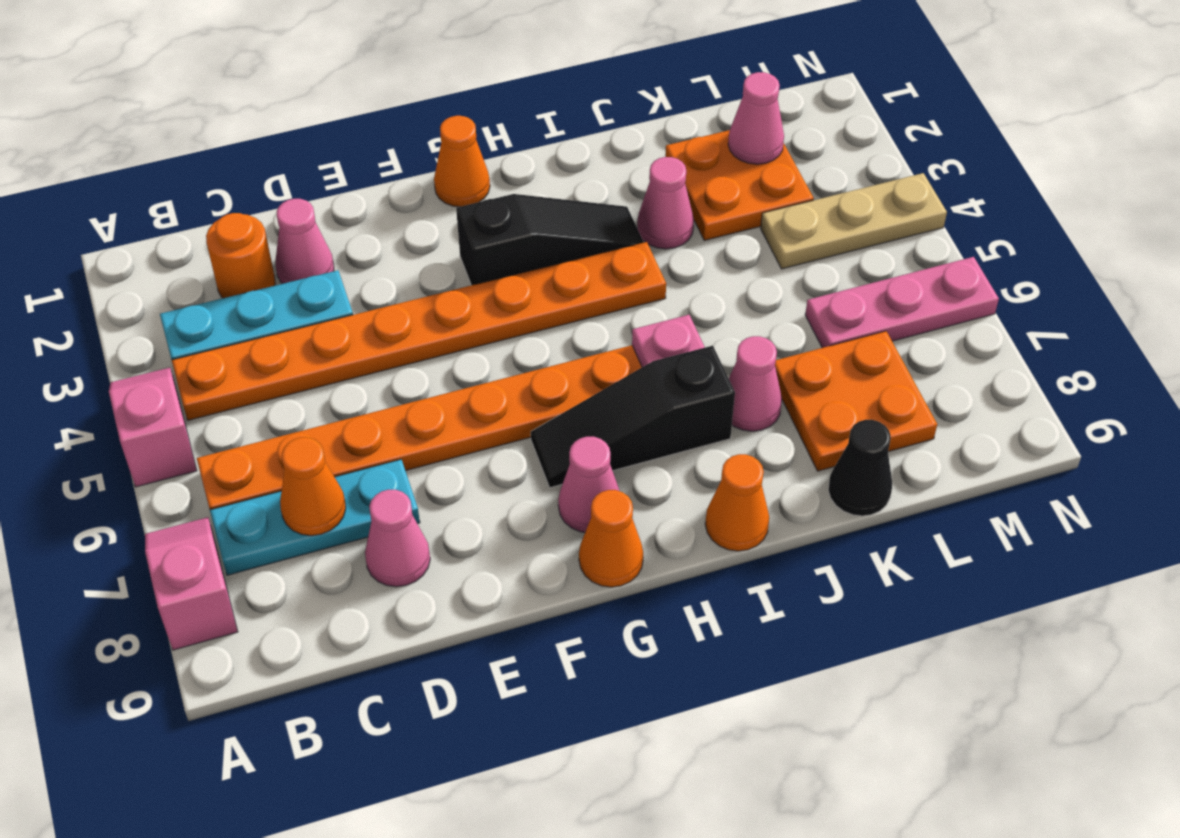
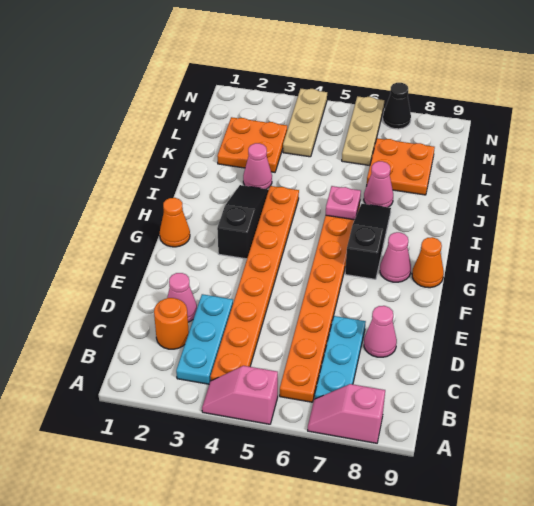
orange 1x1 cone [280,437,346,536] -> none
black 1x3 slope [531,346,735,488] -> black 1x3 slope turned to [345,204,391,279]
orange 1x1 cone [705,454,769,551] -> none
black 1x1 cone [828,420,892,516] -> black 1x1 cone moved to [383,83,411,129]
pink 1x1 cone [728,72,784,164] -> none
pink 1x3 plate [805,257,999,348] -> tan 1x3 plate [342,96,384,166]

